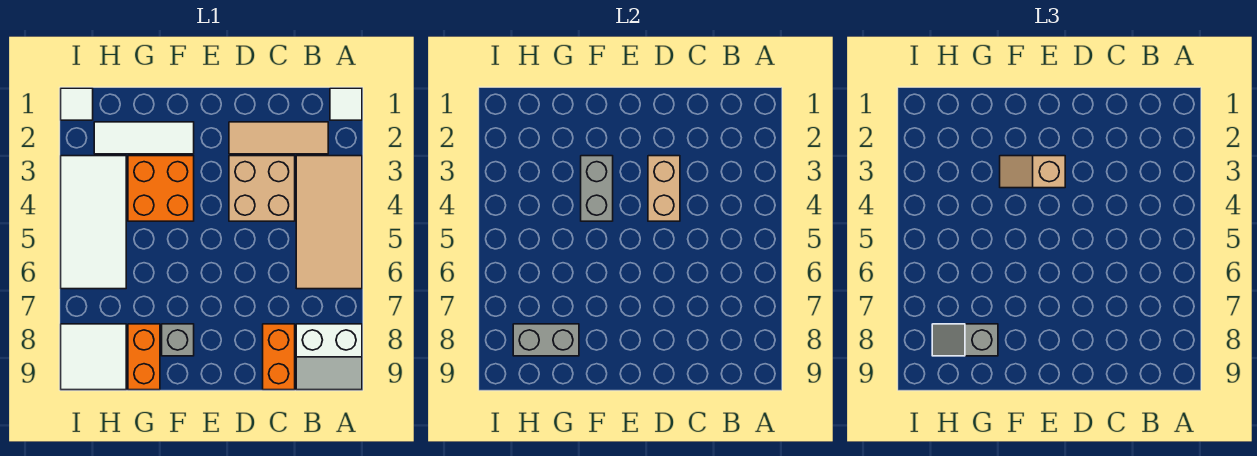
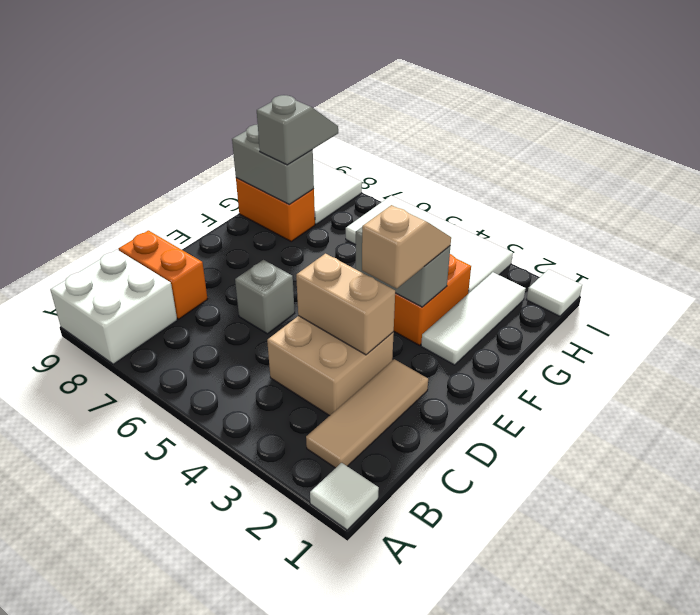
tan 2x4 tile [296,156,362,289] -> none
white 2x2 slope [296,324,362,390] -> white 2x2 brick [50,249,177,364]
grey 1x1 brick [162,324,194,356] -> grey 1x1 brick moved to [235,260,295,334]
grey 1x2 brick [513,324,579,356] -> grey 1x2 brick turned to [232,125,314,205]

